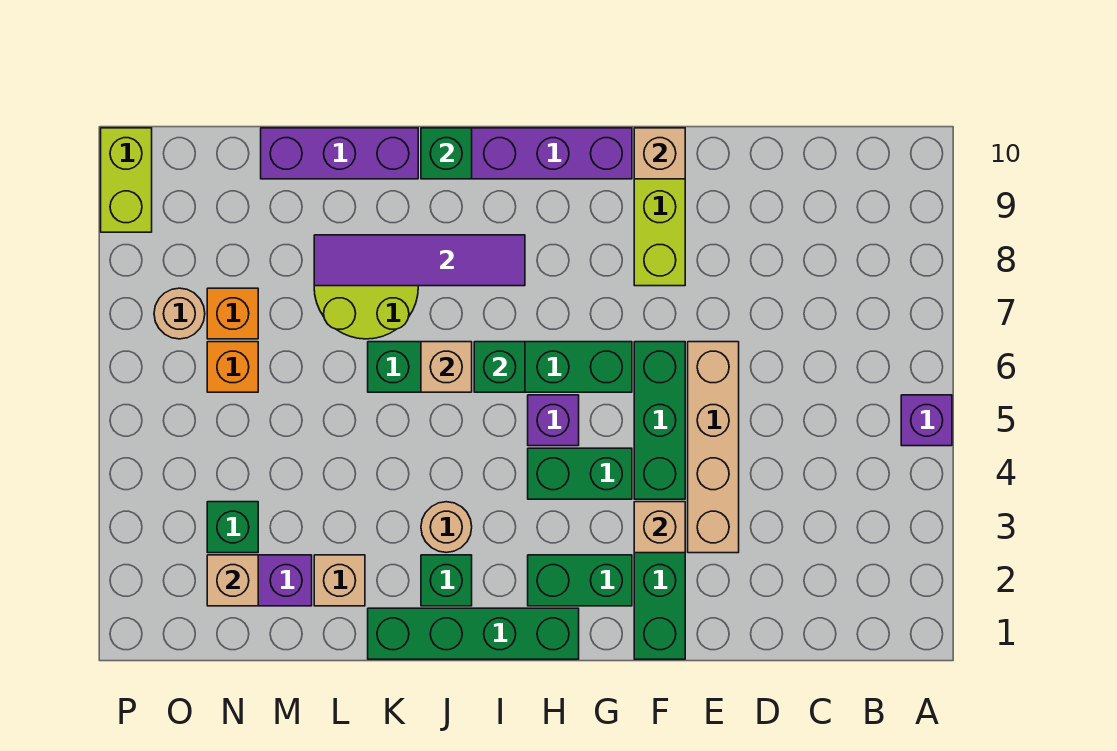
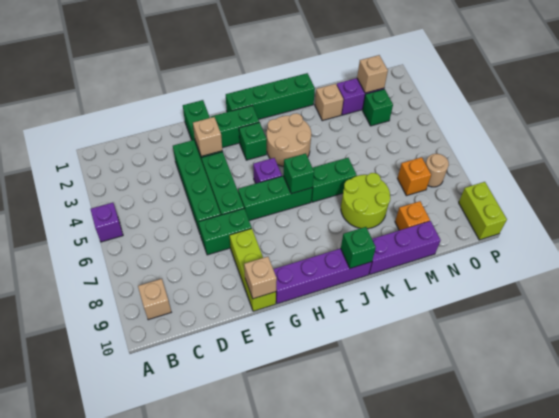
tan 1x4 brick [688,342,739,553] -> green 1x4 brick [173,140,221,233]
green 1x2 brick [528,448,632,499] -> green 1x2 brick moved to [199,209,252,255]
purple 1x4 tile [314,235,525,286] -> none
green 1x1 brick [421,555,472,606] -> green 1x1 brick moved to [239,122,267,160]
tan 1x1 round brick [421,502,472,553] -> tan 2x2 round brick [267,113,311,167]
tan 1x1 brick [421,342,472,392] -> tan 1x1 brick moved to [138,279,171,320]
orange 1x1 brick [207,342,258,392] -> orange 1x1 brick moved to [395,201,430,230]

